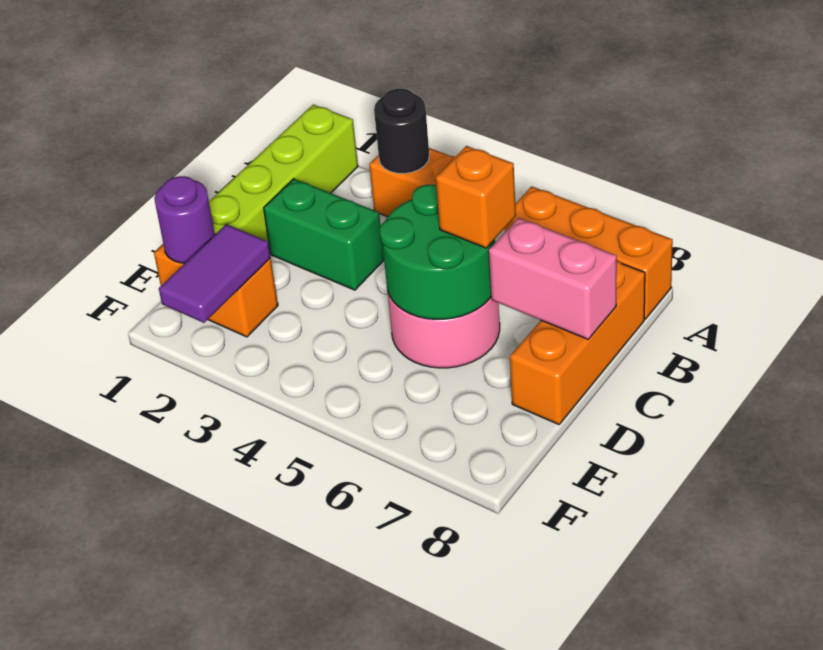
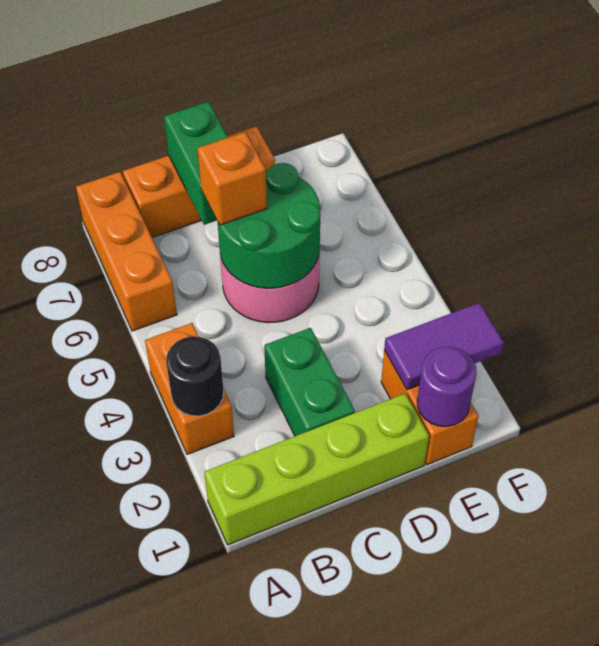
pink 1x2 brick [489,218,617,339] -> green 1x2 brick [164,102,228,225]

